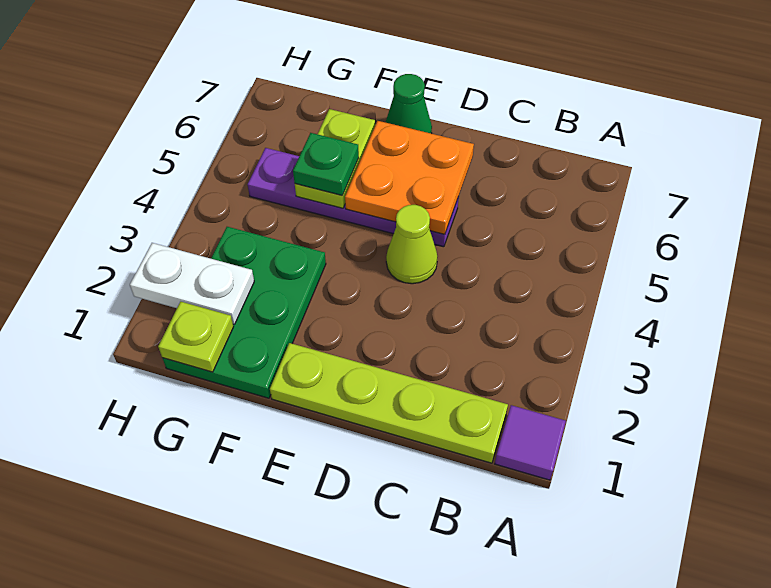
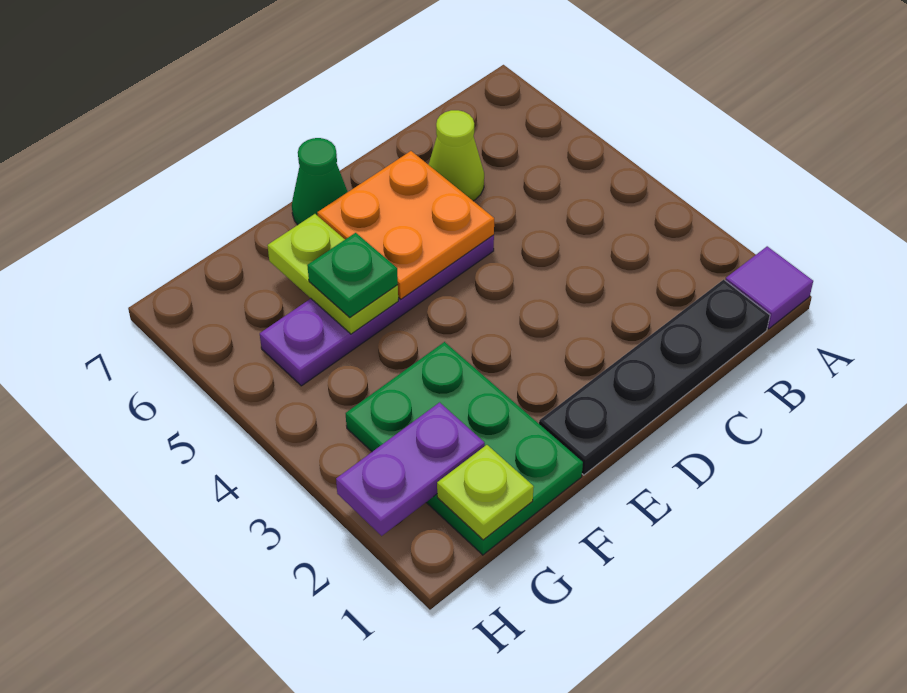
lime 1x4 plate [270,343,508,463] -> black 1x4 plate [539,280,770,475]
lime 1x1 cone [386,205,437,284] -> lime 1x1 cone moved to [429,110,484,201]
white 1x2 plate [130,243,254,324] -> purple 1x2 plate [336,402,485,536]

